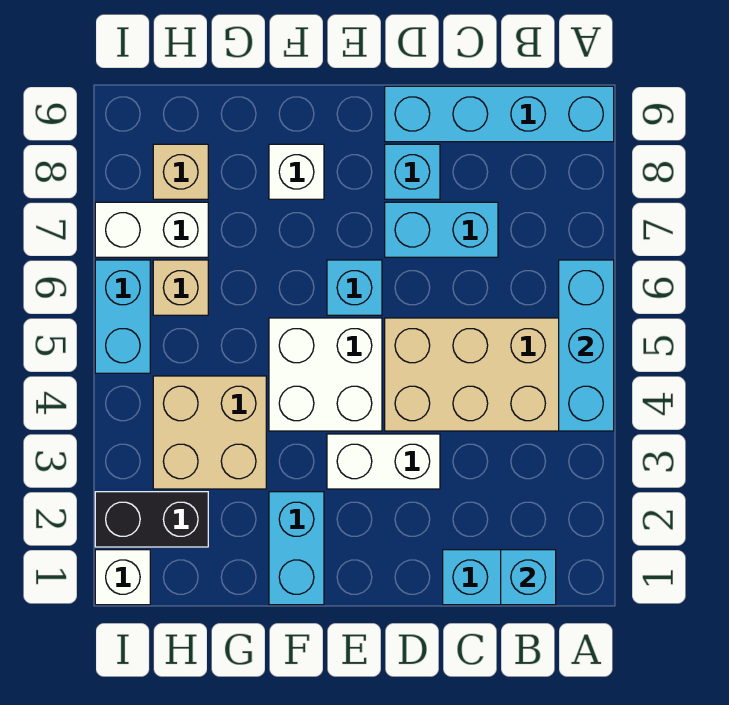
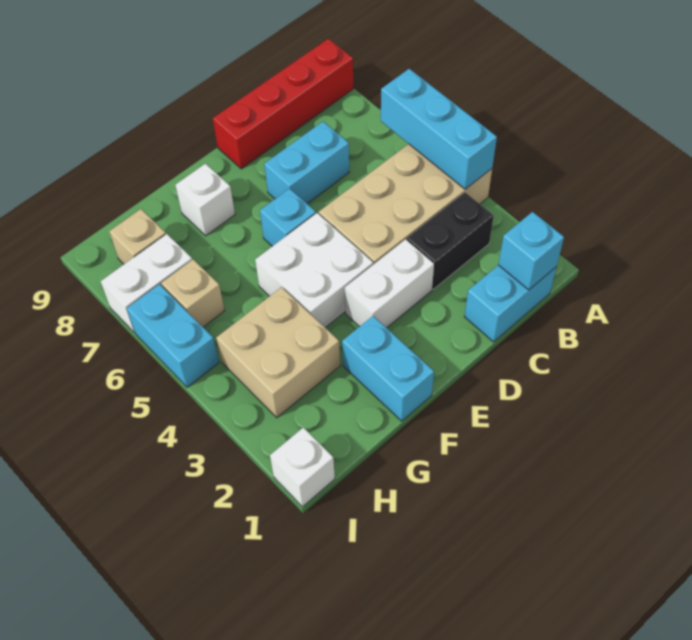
cyan 1x4 brick [385,86,614,142] -> red 1x4 brick [213,39,353,169]
cyan 1x1 brick [385,144,440,199] -> none
black 1x2 brick [95,492,208,547] -> black 1x2 brick moved to [407,192,494,289]

